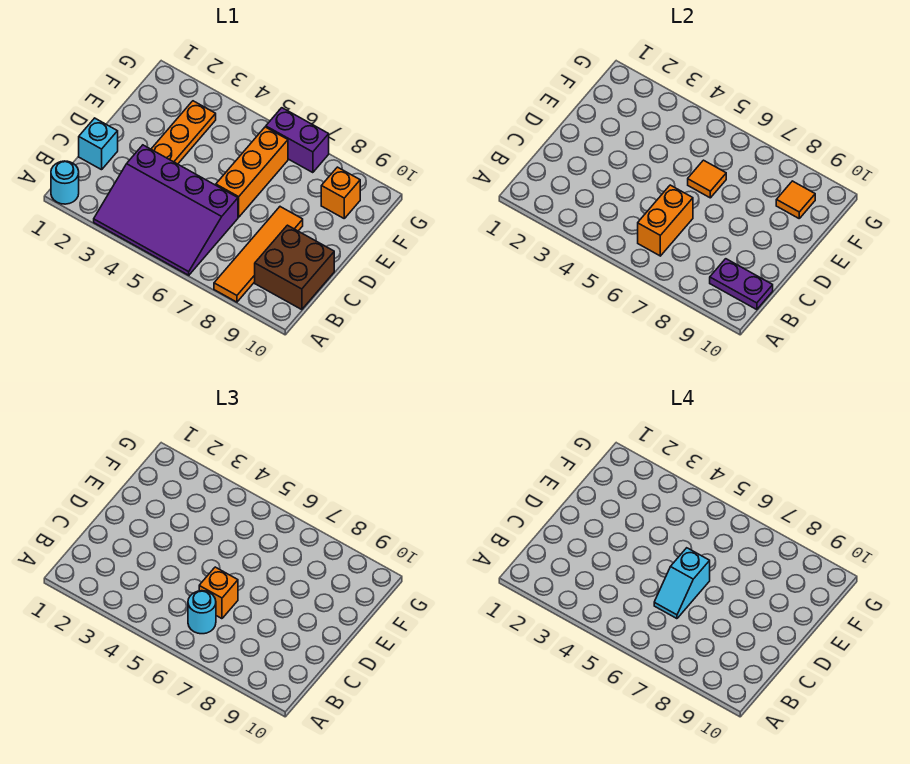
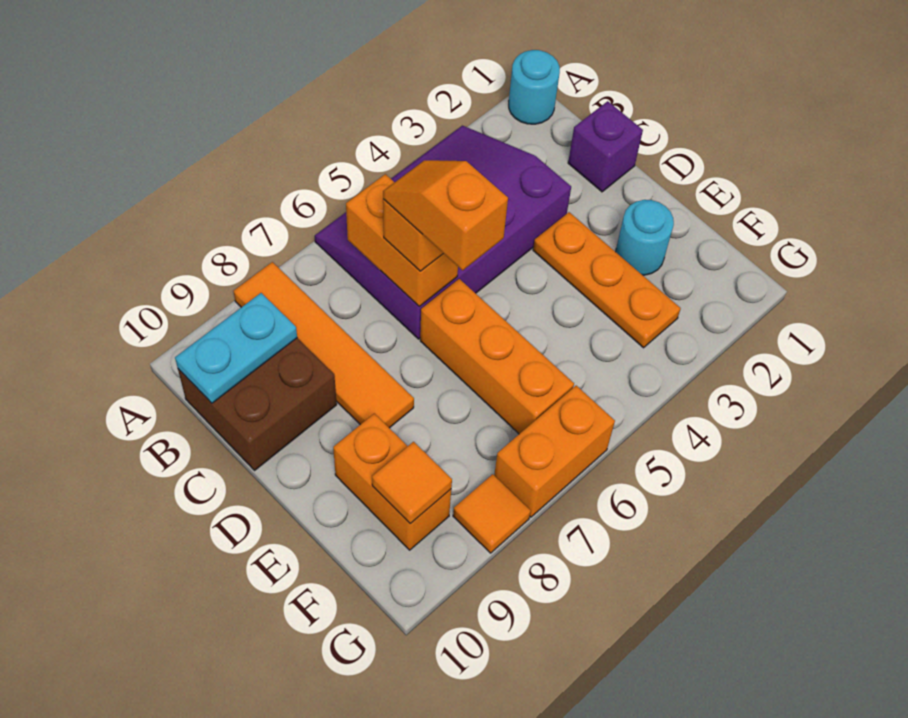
cyan 1x1 round brick [188,591,216,634] -> cyan 1x1 round brick moved to [616,200,674,275]
purple 1x2 plate [710,259,773,310] -> cyan 1x2 plate [175,293,297,403]
cyan 1x1 brick [79,118,118,170] -> purple 1x1 brick [568,101,643,192]
cyan 1x2 slope [654,548,710,619] -> orange 1x2 slope [383,160,508,270]
orange 1x1 tile [688,160,726,198] -> orange 1x1 tile moved to [453,474,531,553]
orange 1x1 brick [321,167,360,218] -> orange 1x2 brick [333,414,451,550]
purple 1x2 brick [266,108,329,173] -> orange 1x2 brick [494,386,615,517]

